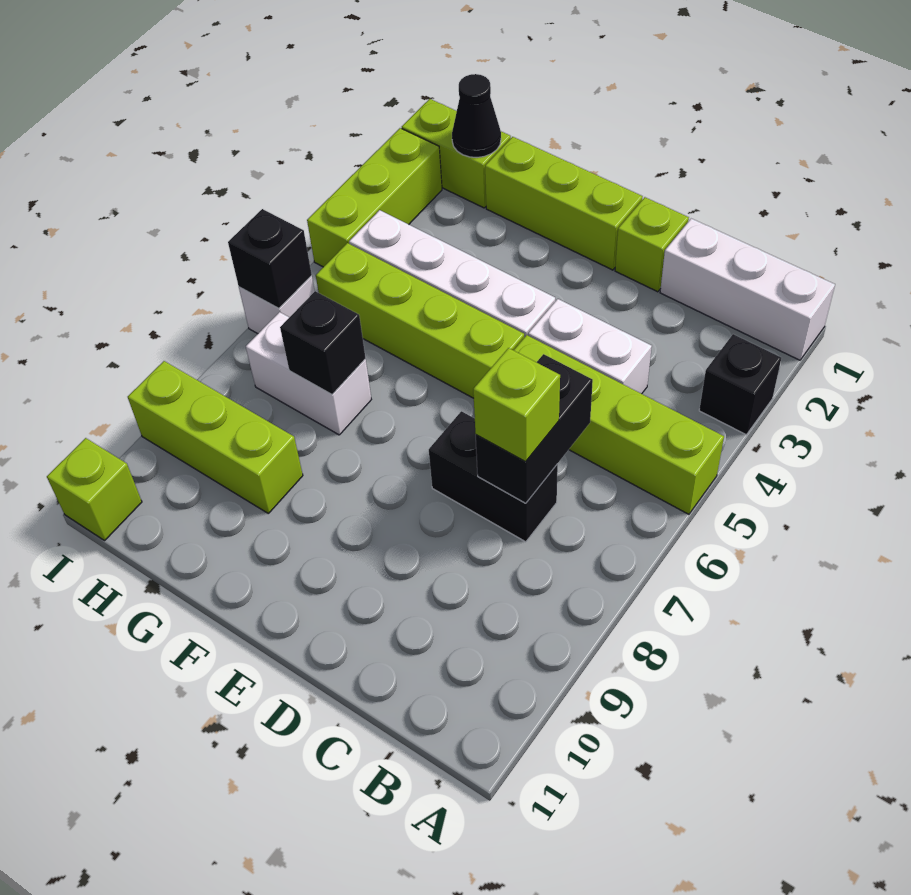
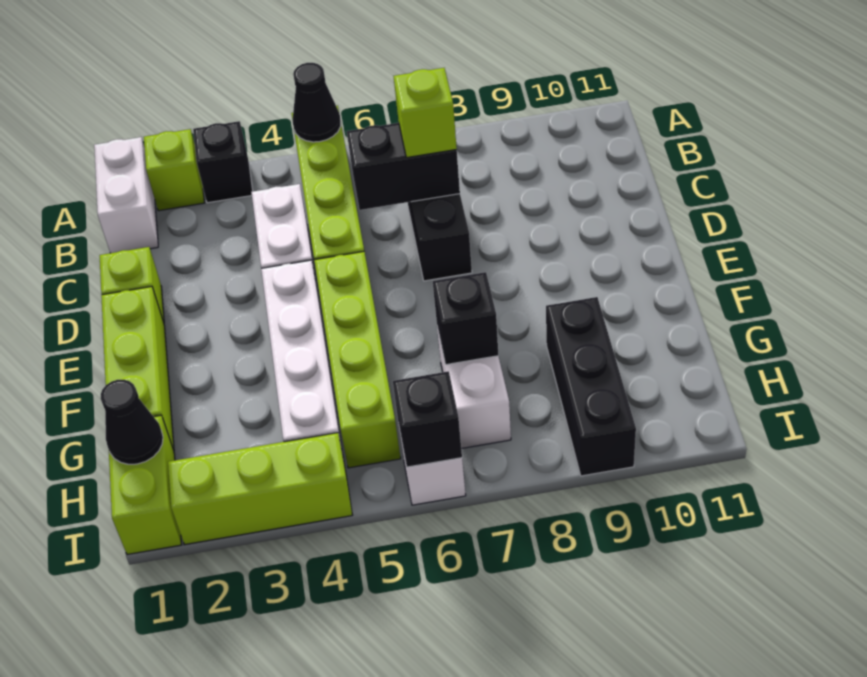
white 1x3 brick [660,219,835,360] -> white 1x2 brick [94,137,158,253]
none -> black 1x1 cone [293,63,341,142]
lime 1x3 brick [128,361,303,513] -> black 1x3 brick [546,297,636,476]
lime 1x1 brick [47,438,142,540] -> lime 1x1 brick moved to [144,129,204,211]

